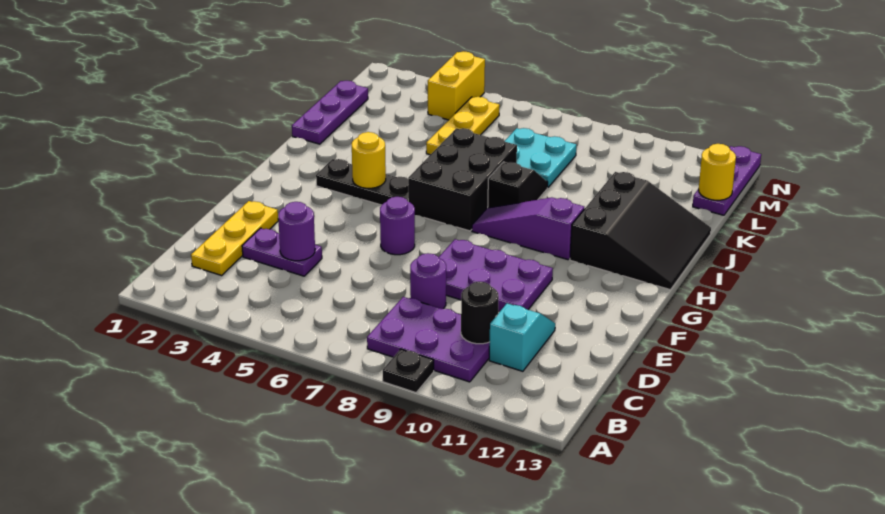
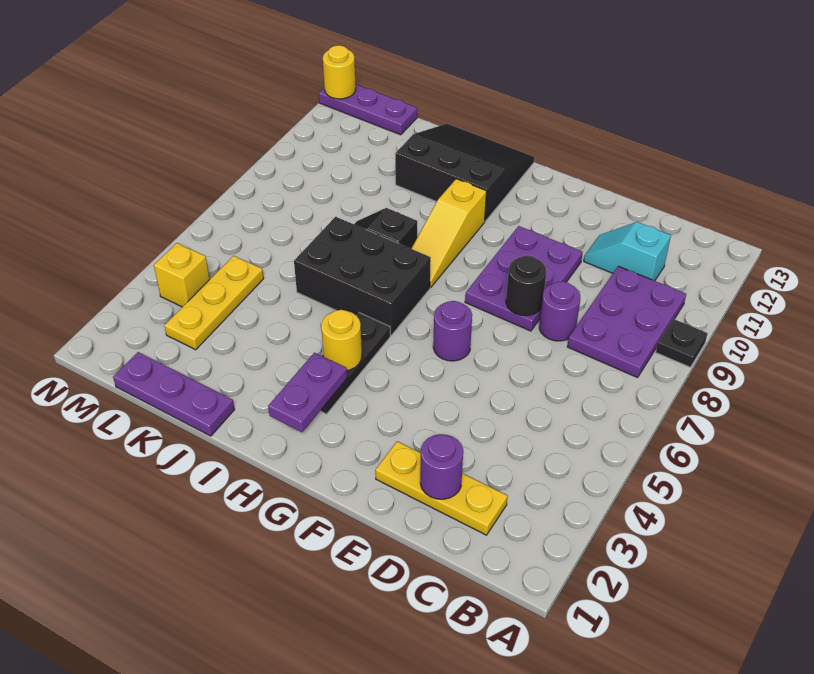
black 1x1 round brick [461,282,499,344] -> black 1x1 round brick moved to [506,256,546,316]
purple 1x2 plate [242,228,322,276] -> purple 1x2 plate moved to [268,353,347,432]
purple 1x1 round brick [278,202,315,261] -> purple 1x1 round brick moved to [420,434,463,499]
purple 1x3 slope [472,197,584,260] -> yellow 1x3 slope [411,179,486,287]
yellow 1x3 plate [426,97,500,155] -> yellow 1x3 plate turned to [164,256,264,350]
cyan 2x2 plate [505,128,576,188] -> none
yellow 1x1 round brick [699,144,736,200] -> yellow 1x1 round brick moved to [323,45,356,99]
yellow 1x2 brick [428,51,485,120] -> yellow 1x1 brick [154,243,210,307]

